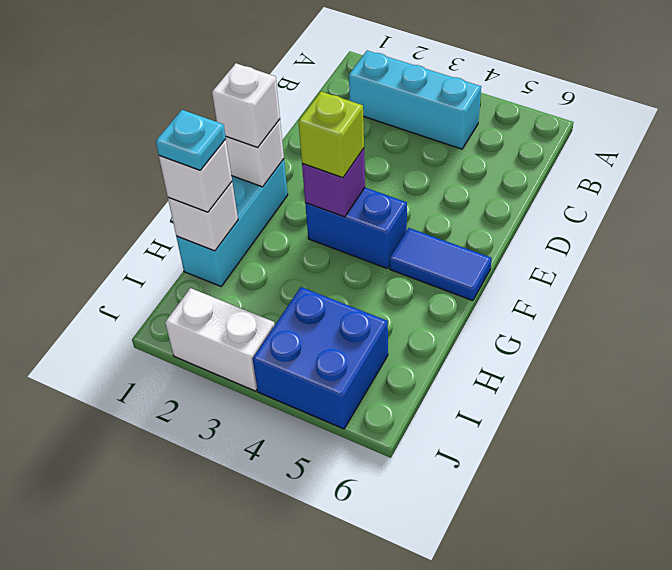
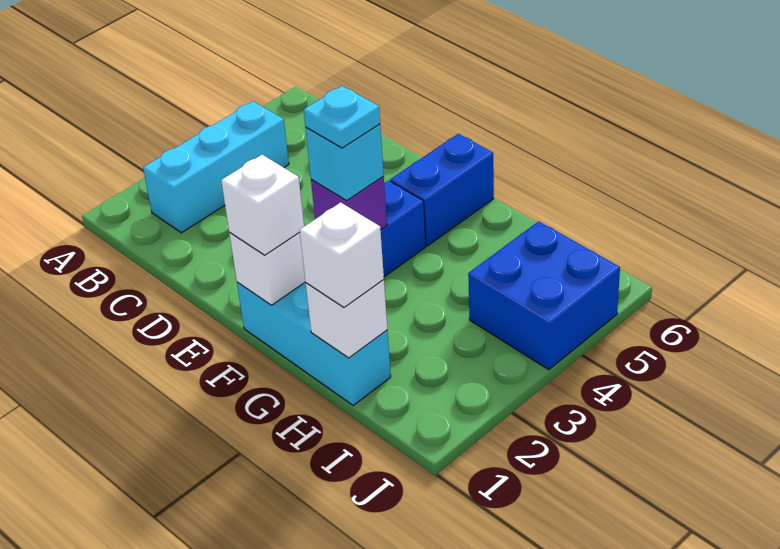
lime 1x1 brick [298,92,364,178] -> cyan 1x1 brick [306,124,384,200]
blue 1x2 tile [390,228,492,301] -> blue 1x2 brick [390,134,494,246]
cyan 1x1 plate [156,110,226,170] -> cyan 1x1 plate moved to [304,86,380,148]
white 1x2 brick [165,288,275,391] -> none

